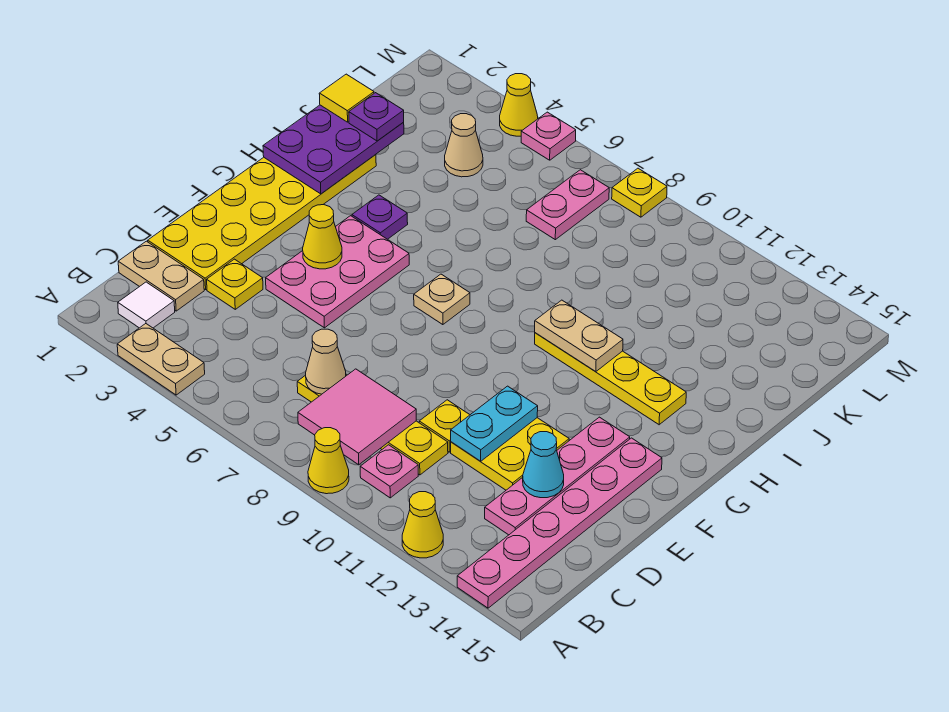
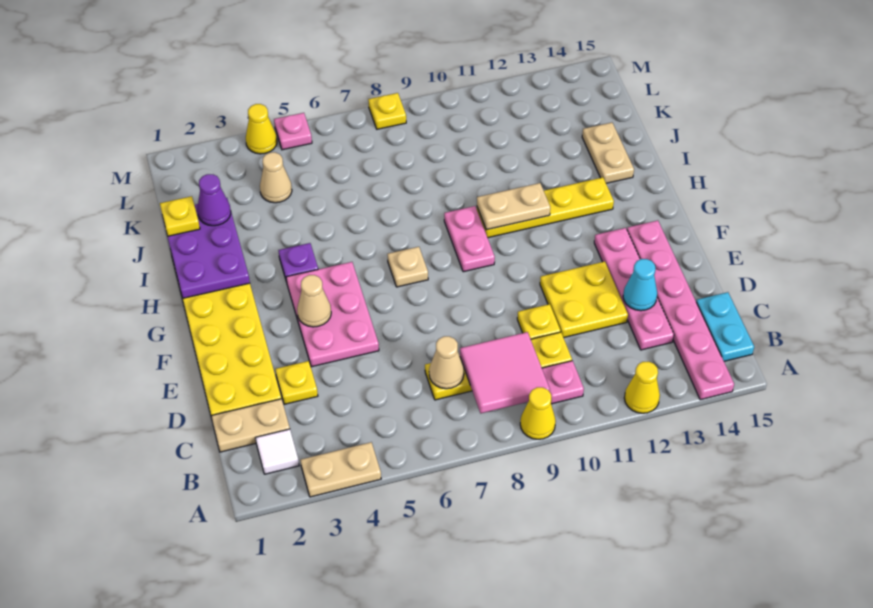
cyan 1x2 plate [451,386,538,461] -> cyan 1x2 plate moved to [696,292,754,361]
yellow 1x1 cone [303,205,342,269] -> tan 1x1 cone [297,275,331,327]
none -> tan 1x2 plate [582,123,634,183]
yellow 1x1 tile [319,74,374,122] -> yellow 1x1 plate [160,196,200,236]
purple 1x1 plate [349,93,404,141] -> purple 1x1 cone [197,174,231,226]
pink 1x2 plate [526,170,609,240] -> pink 1x2 plate moved to [444,206,495,272]

